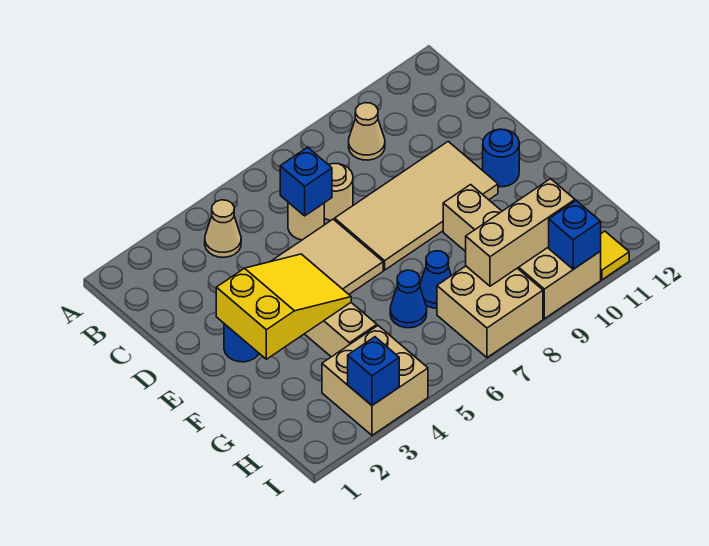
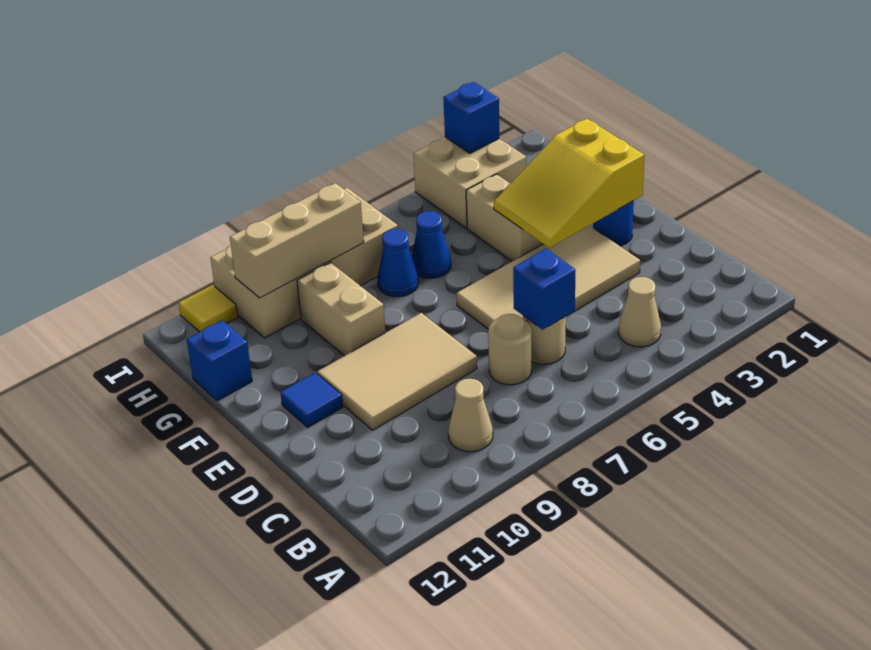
tan 2x4 tile [335,141,498,270] -> tan 2x3 tile [317,313,477,430]
blue 1x1 round brick [483,129,519,187] -> blue 1x1 tile [280,372,343,427]
blue 1x1 brick [549,201,601,269] -> blue 1x1 brick moved to [187,320,252,401]

